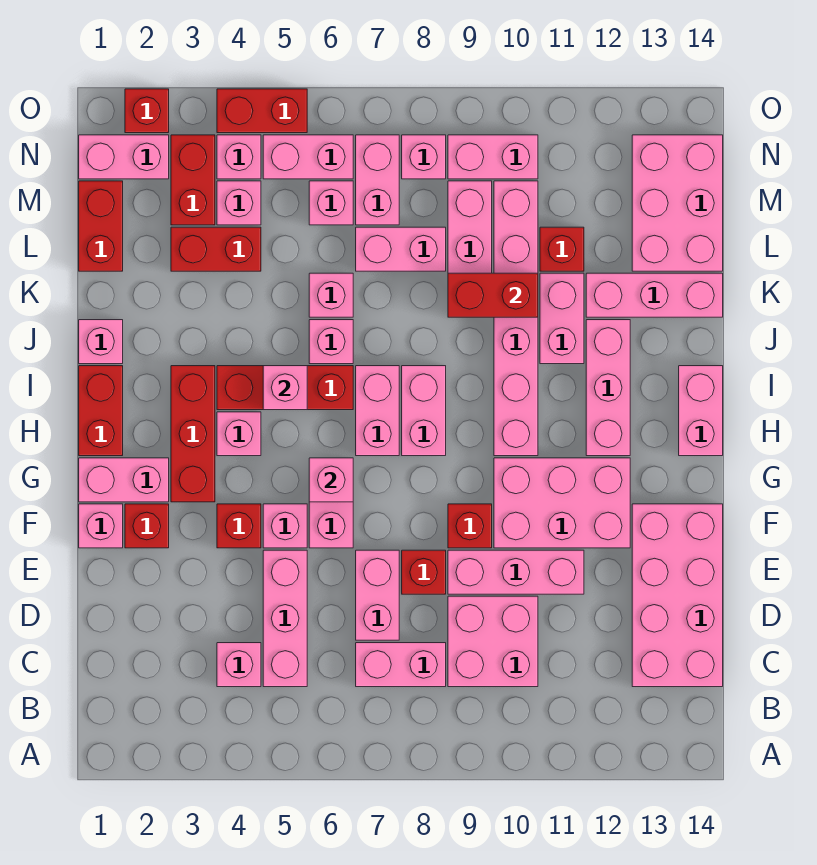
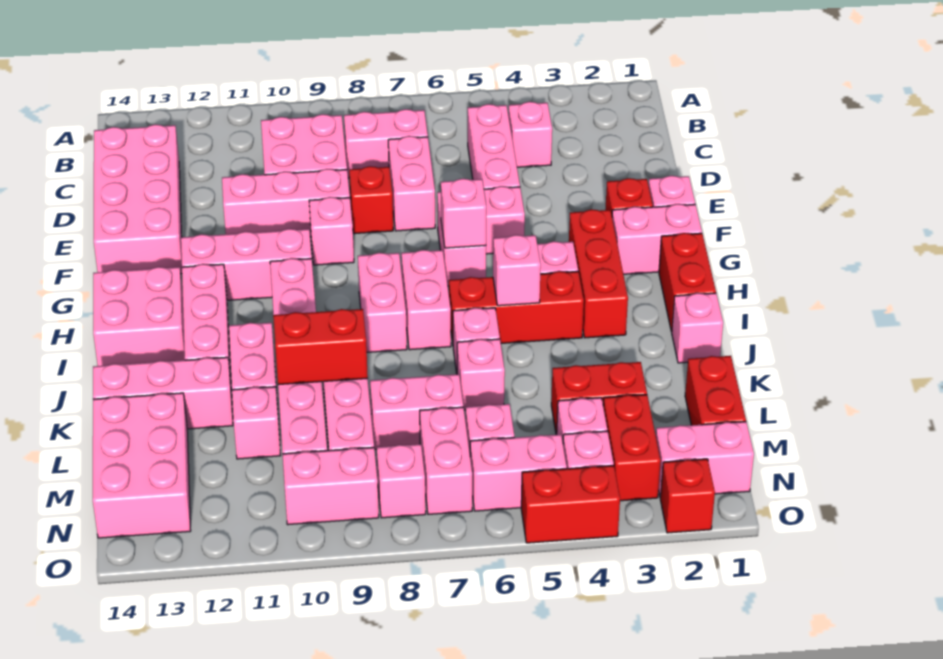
red 1x1 brick [217,504,261,548] -> none
red 1x1 brick [448,504,492,548] -> pink 1x1 brick [309,197,354,265]
pink 2x3 brick [494,458,630,548] -> pink 1x3 brick [181,229,312,300]
pink 1x2 brick [679,366,723,456] -> pink 2x2 brick [93,267,185,366]
red 1x1 brick [540,227,584,271] -> pink 1x1 brick [232,387,281,459]

